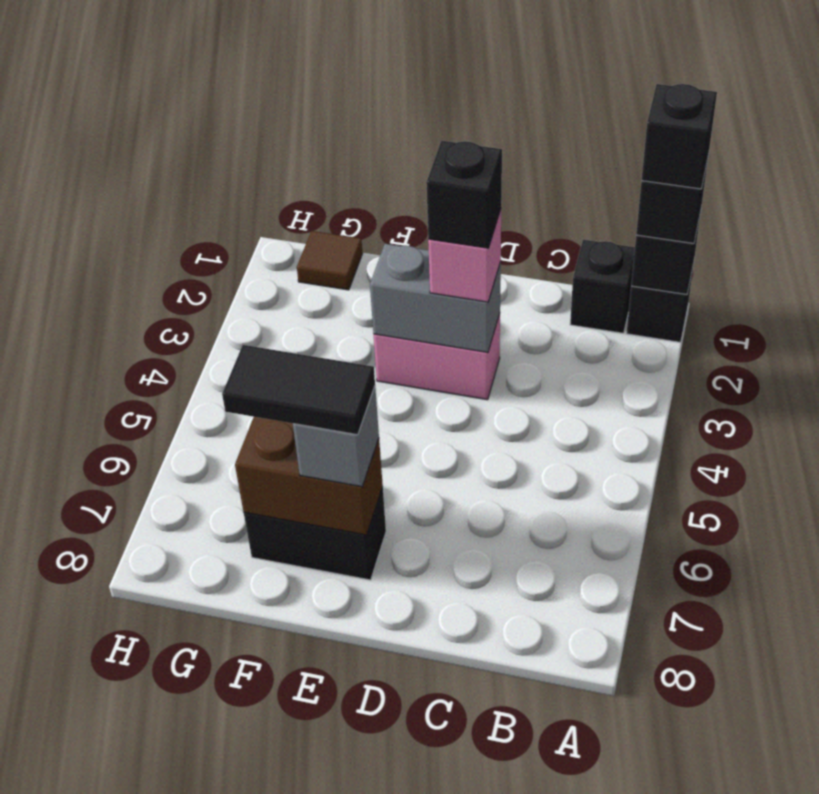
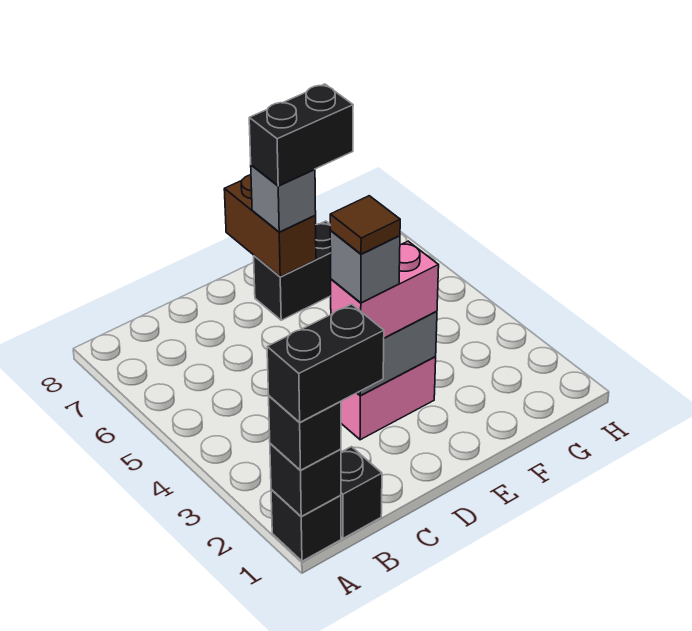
black 1x1 brick [641,84,717,189] -> black 1x2 brick [267,304,384,422]
pink 1x1 brick [428,210,501,302] -> pink 1x2 brick [331,241,439,338]
black 1x1 brick [426,141,502,248] -> grey 1x1 brick [330,231,400,303]
brown 1x2 brick [235,417,383,535] -> brown 1x2 brick turned to [224,175,316,277]
black 1x2 tile [222,345,375,435] -> black 1x2 brick [249,84,353,186]
brown 1x1 tile [297,231,363,290] -> brown 1x1 tile moved to [330,196,400,254]

